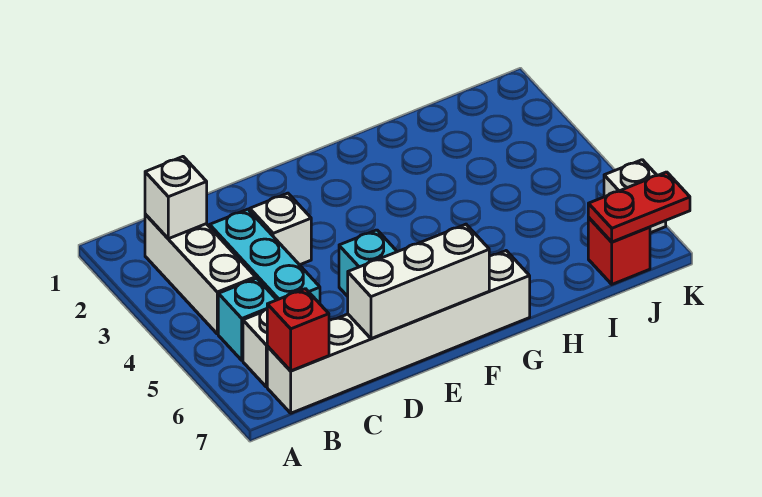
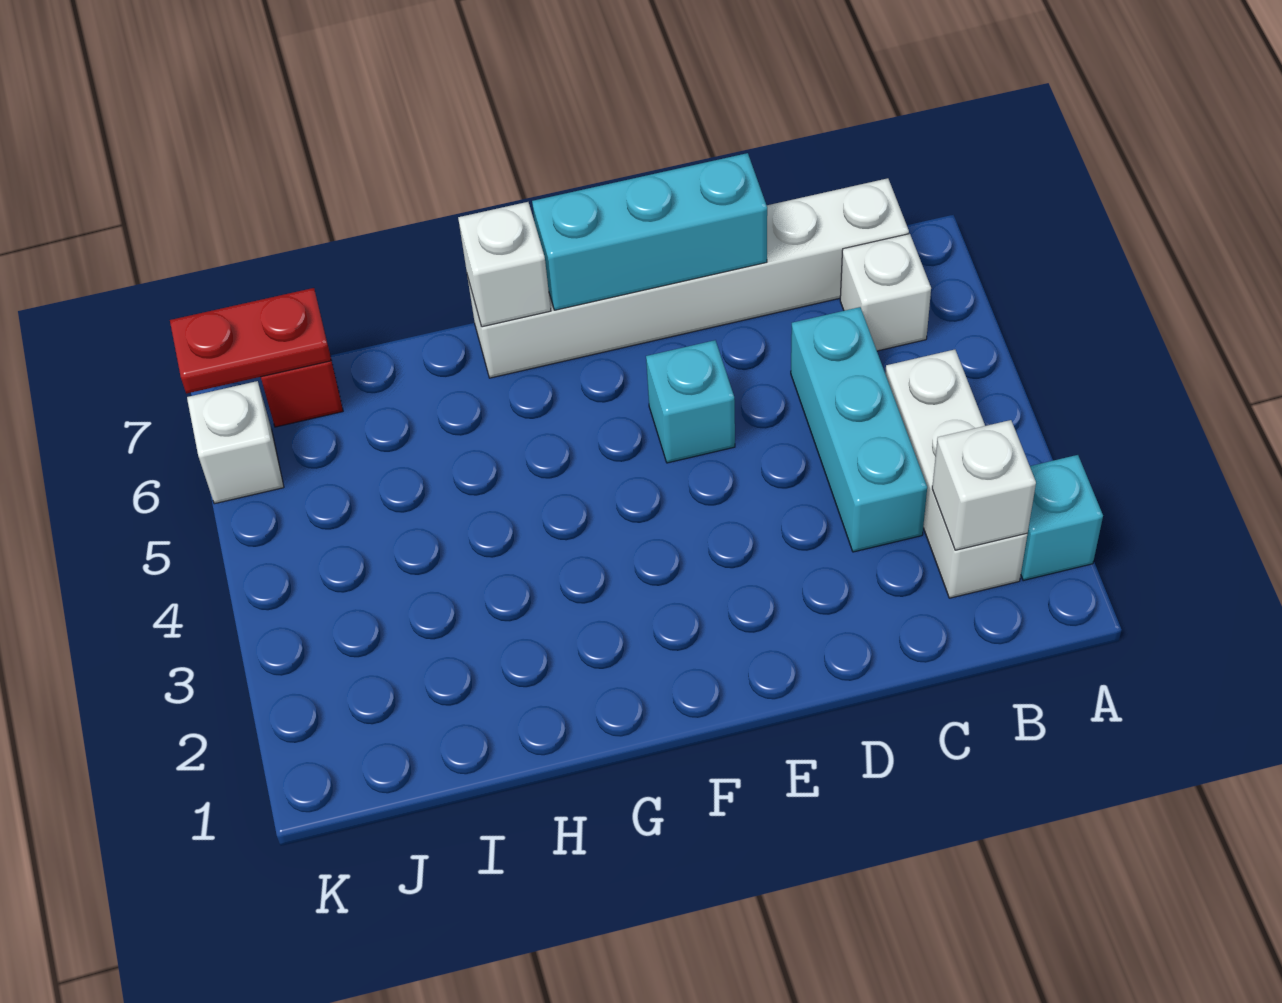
cyan 1x1 brick [218,278,276,360] -> cyan 1x1 brick moved to [1021,455,1103,581]
red 1x1 brick [267,289,329,371] -> none
white 1x1 brick [250,193,311,265] -> white 1x1 brick moved to [458,202,551,327]
white 1x3 brick [348,224,489,339] -> cyan 1x3 brick [532,153,767,310]

